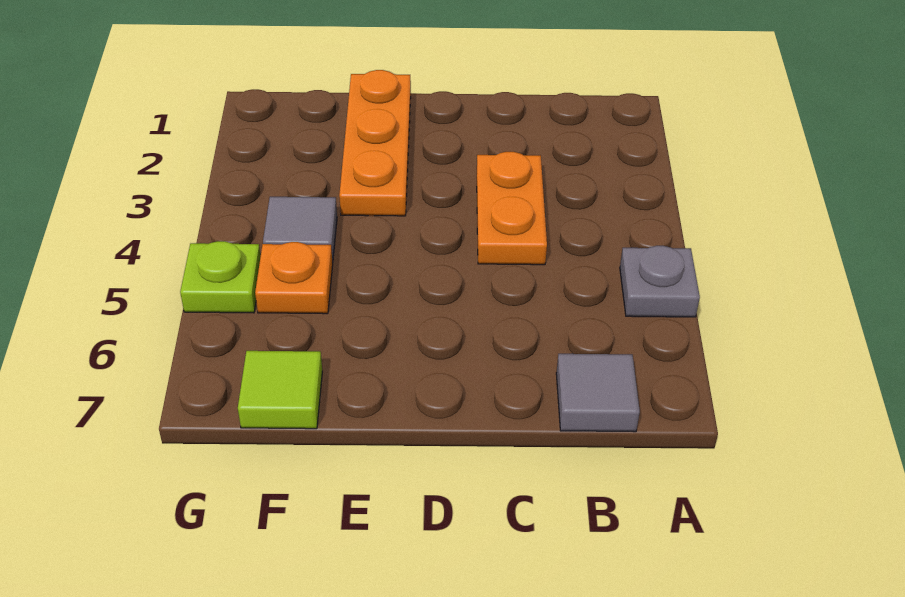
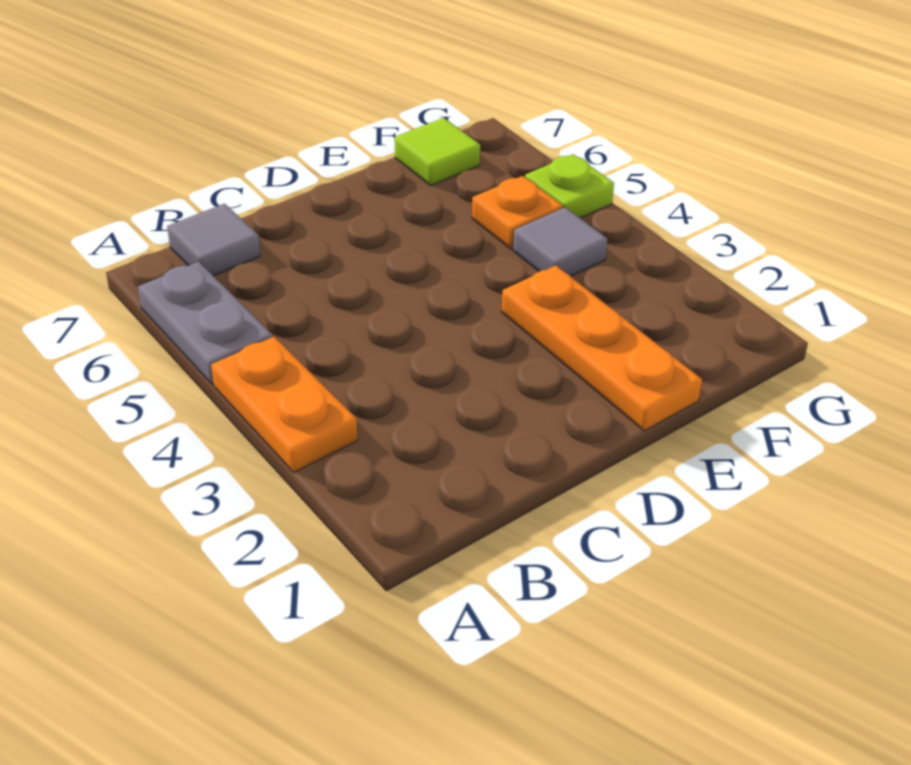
grey 1x1 plate [620,246,700,317] -> grey 1x2 plate [138,262,272,384]
orange 1x2 plate [477,152,547,265] -> orange 1x2 plate moved to [211,337,358,472]

